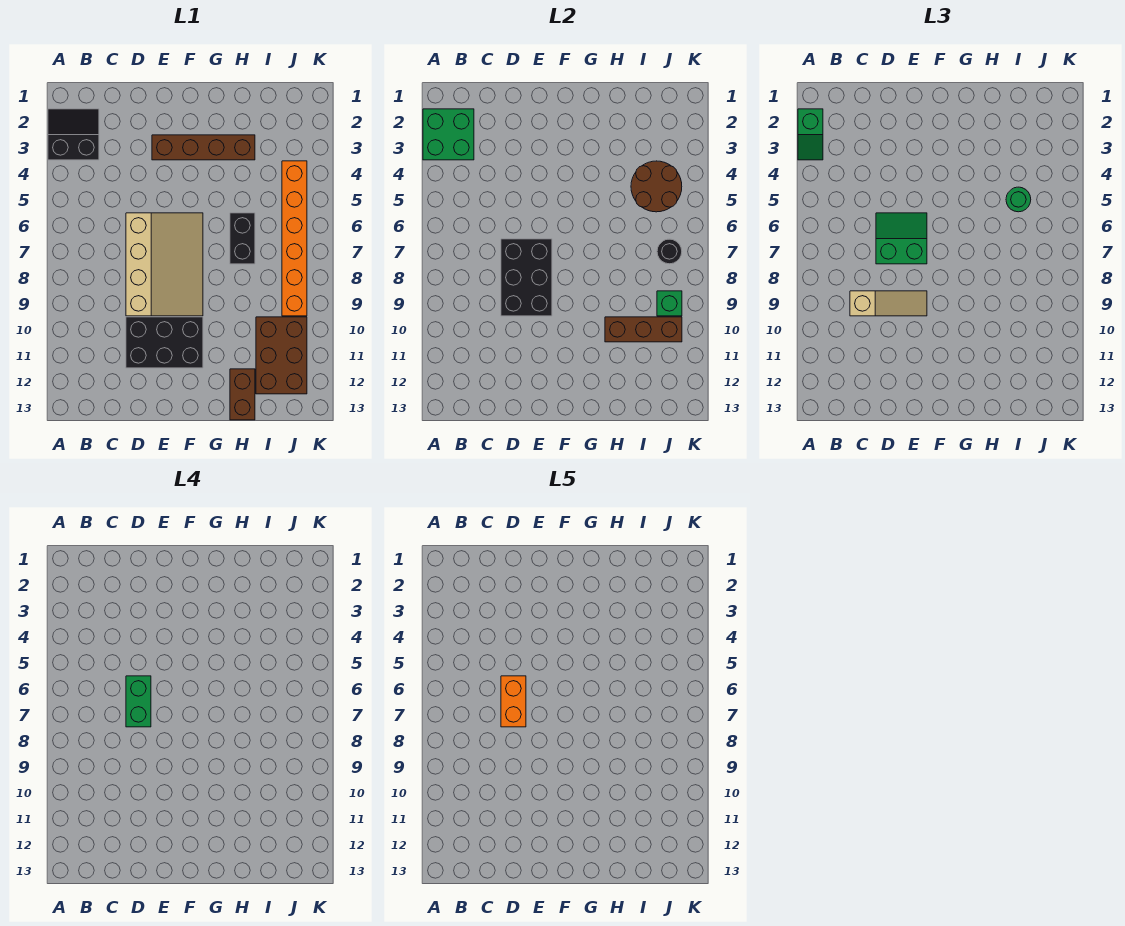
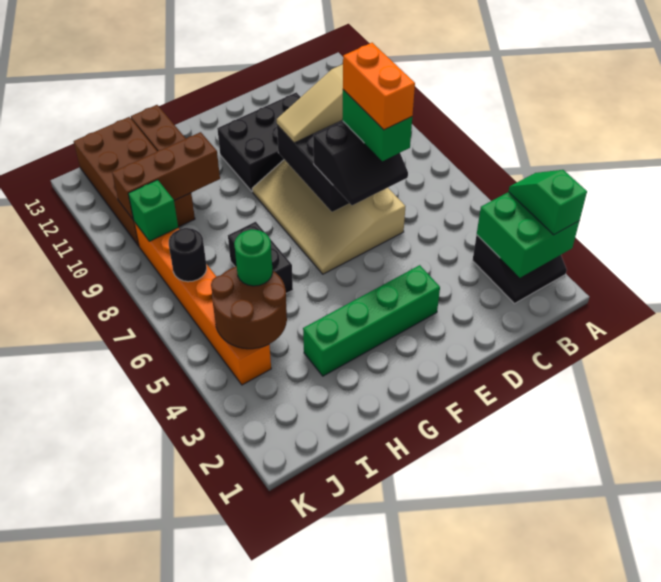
green 2x2 slope [876,213,927,264] -> black 2x2 slope [313,121,408,205]
brown 1x4 brick [152,135,255,160] -> green 1x4 brick [303,265,440,376]
brown 2x3 brick [256,317,307,394] -> brown 2x4 brick [74,117,195,246]

